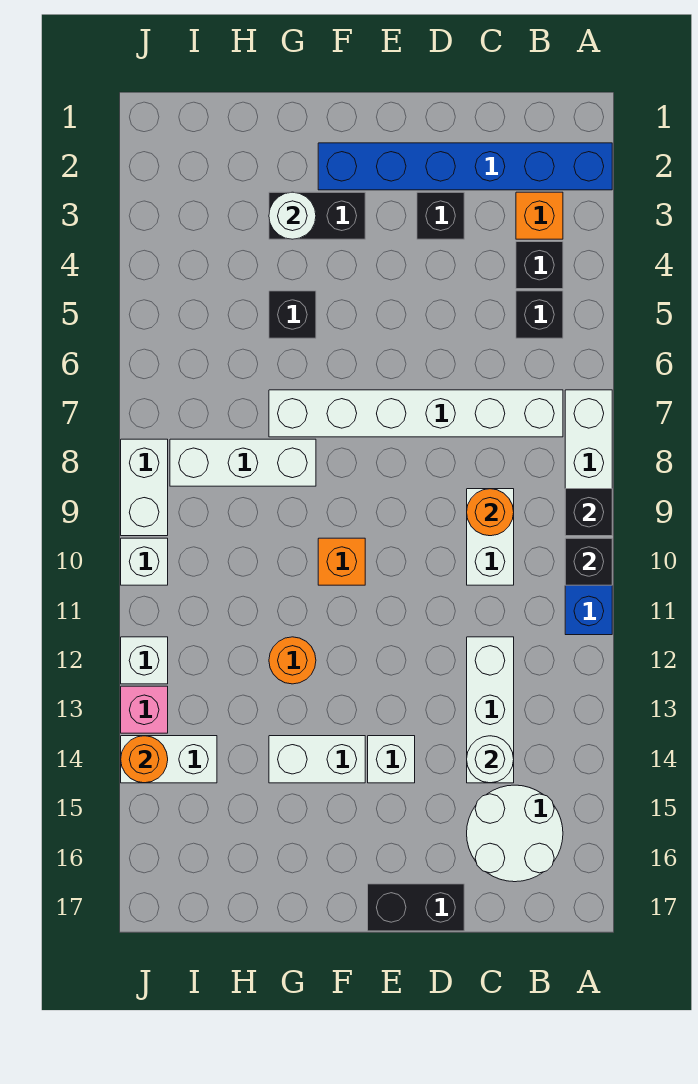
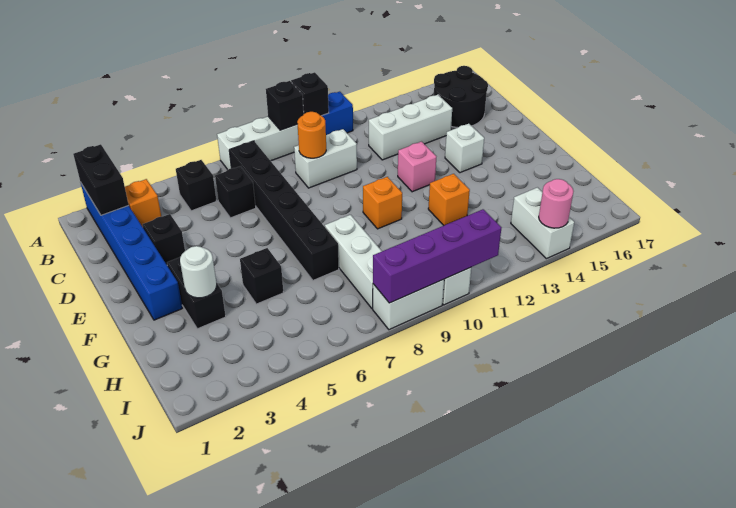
black 1x1 brick [516,242,563,289] -> black 1x1 brick moved to [215,166,256,218]
white 1x6 brick [269,390,563,437] -> black 1x6 brick [229,141,339,280]
white 2x2 round brick [467,785,563,882] -> black 2x2 round brick [434,66,488,128]
white 1x1 round brick [467,736,514,783] -> none
black 1x2 brick [368,884,464,931] -> black 1x2 brick moved to [73,144,129,215]
white 1x2 brick [269,736,365,783] -> none
orange 1x1 round brick [269,637,316,684] -> orange 1x1 brick [428,174,470,225]
none -> purple 1x4 brick [373,209,502,303]
white 1x1 brick [121,637,168,684] -> none
pink 1x1 brick [121,686,168,733] -> pink 1x1 brick moved to [398,142,436,192]
orange 1x1 round brick [121,736,168,783] -> pink 1x1 round brick [539,179,574,228]

